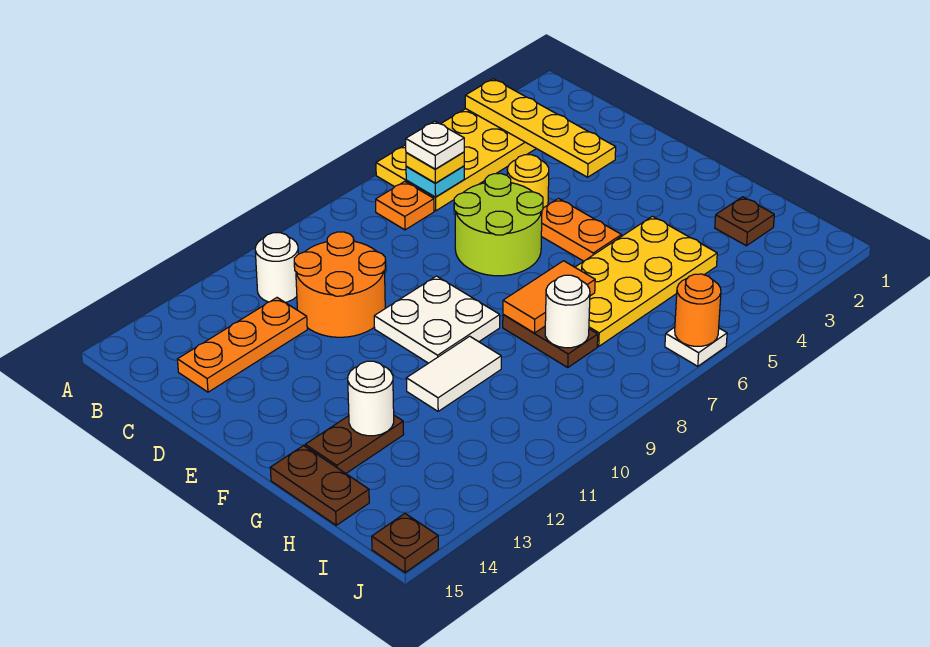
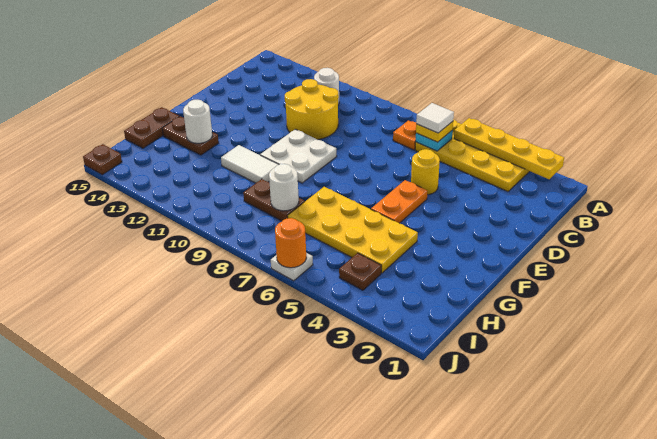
yellow 1x4 plate [465,79,616,177] -> yellow 1x4 plate turned to [454,118,564,179]
white 1x1 plate [406,121,464,169] -> white 1x1 tile [416,103,454,133]
orange 2x2 round brick [294,232,385,337] -> yellow 2x2 round brick [285,79,339,139]
orange 1x3 plate [178,298,307,392] -> none
lime 2x2 round brick [454,173,543,276] -> none
orange 1x2 tile [503,261,595,333] -> none
brown 1x2 plate [503,315,598,367] -> brown 1x2 plate turned to [243,179,305,221]
brown 1x1 plate [715,197,774,246] -> brown 1x1 plate moved to [339,253,381,290]

